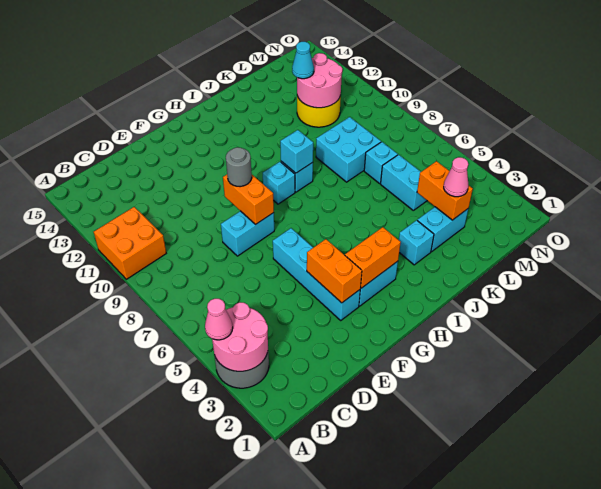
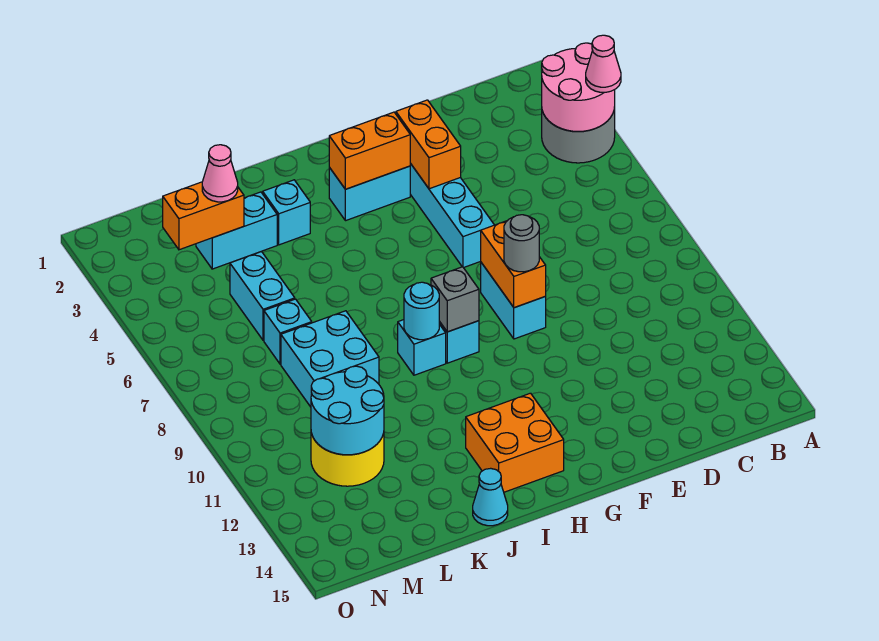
orange 2x2 brick [94,207,166,279] -> orange 2x2 brick moved to [466,393,564,492]
cyan 1x2 brick [221,211,274,256] -> cyan 1x2 brick turned to [481,263,546,339]
none -> grey 1x1 brick [431,267,479,332]
cyan 1x1 brick [280,130,313,173] -> cyan 1x1 round brick [404,282,440,340]
orange 1x2 brick [417,161,473,220] -> orange 1x2 brick turned to [163,182,244,250]
pink 2x2 round brick [297,53,342,108] -> cyan 2x2 round brick [311,366,384,455]
cyan 1x1 cone [292,42,314,79] -> cyan 1x1 cone moved to [473,468,508,526]

